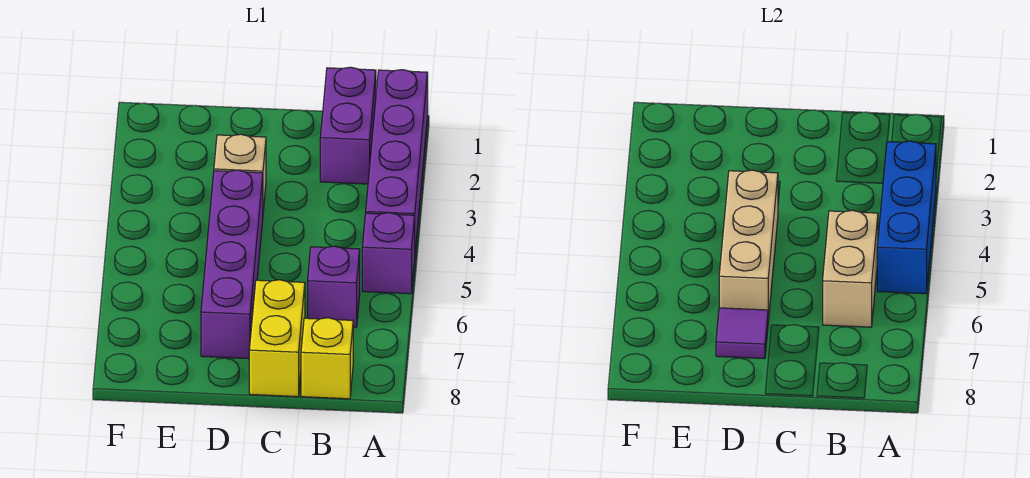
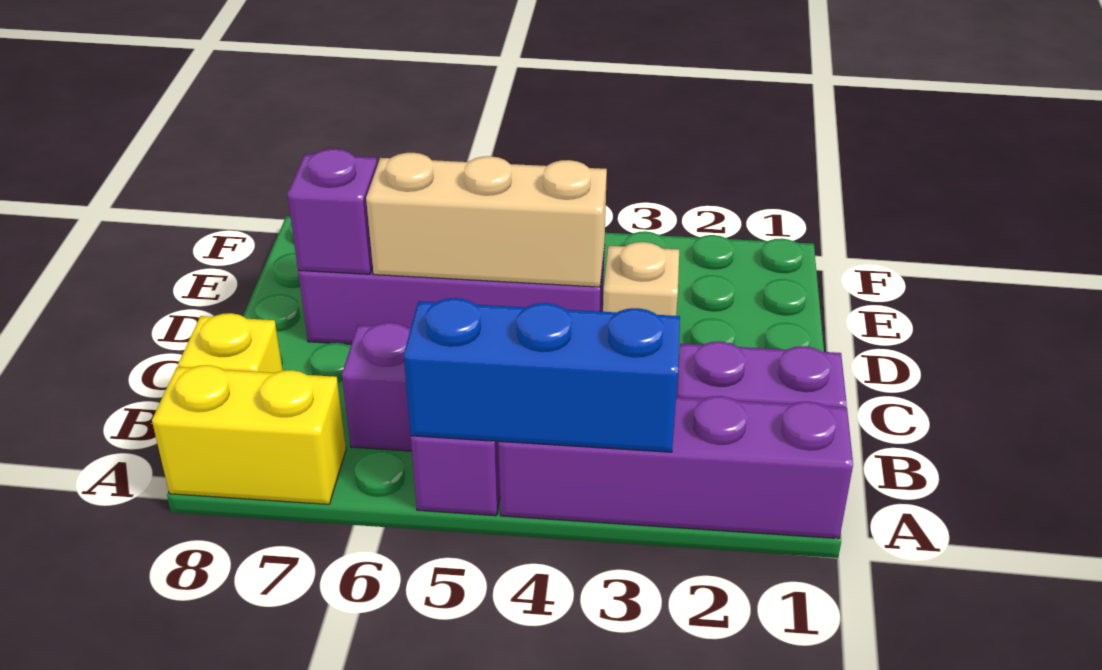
tan 1x2 brick [823,210,878,327] -> none
yellow 1x2 brick [249,280,305,397] -> yellow 1x2 brick moved to [152,365,346,504]
purple 1x1 tile [716,308,768,359] -> purple 1x1 brick [287,149,377,274]

